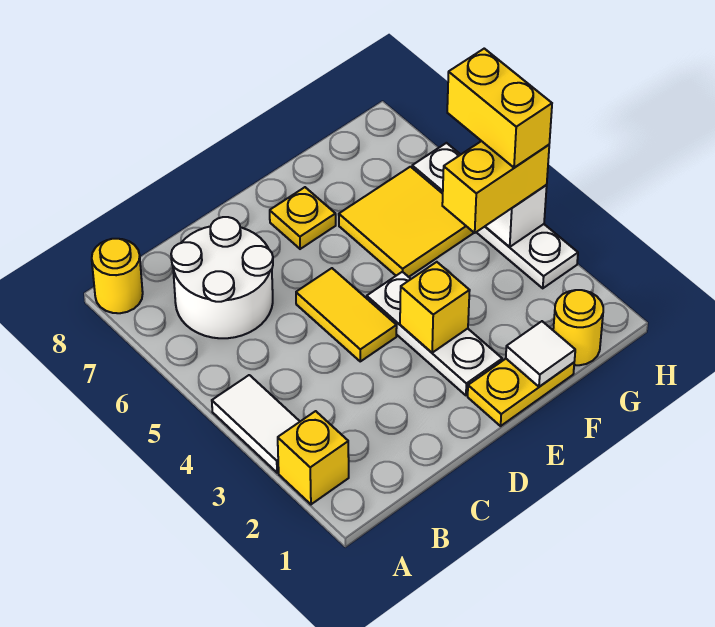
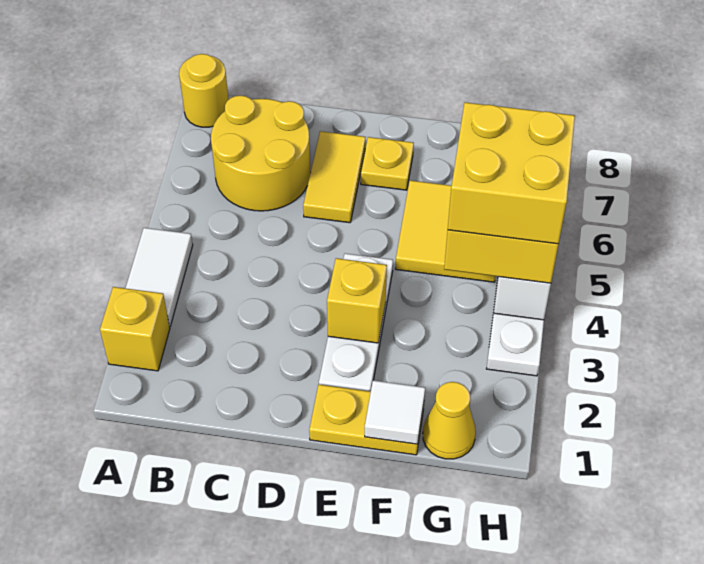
white 2x2 round brick [171,217,273,338] -> yellow 2x2 round brick [211,96,311,211]
yellow 1x2 tile [296,268,397,361] -> yellow 1x2 tile moved to [303,131,365,223]
yellow 1x1 round brick [553,290,603,365] -> yellow 1x1 cone [423,382,476,459]
yellow 1x2 brick [447,49,552,168] -> yellow 2x2 brick [448,102,575,244]

